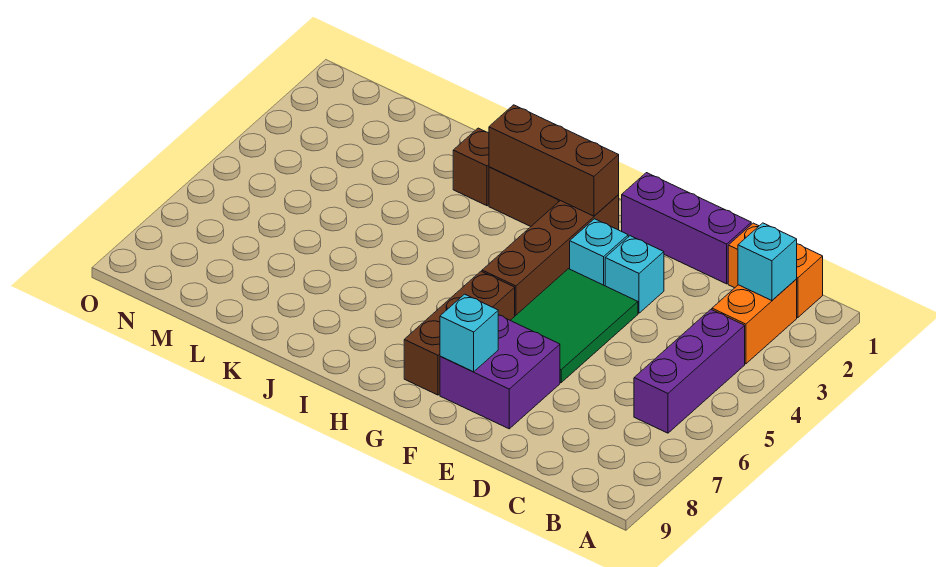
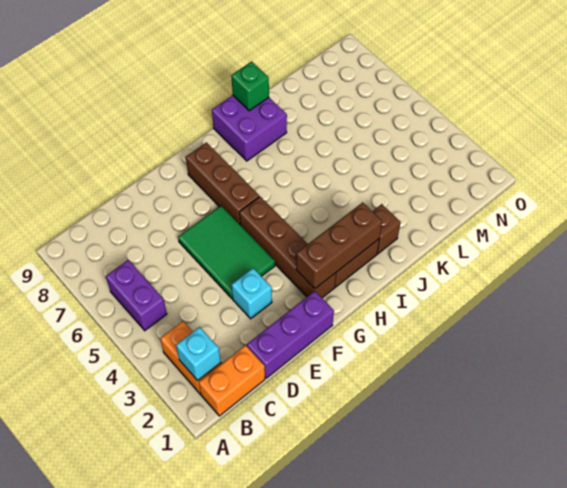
purple 1x3 brick [634,310,745,433] -> purple 1x2 brick [106,260,167,331]
purple 2x2 brick [440,315,560,429] -> purple 2x2 brick moved to [212,95,287,161]
cyan 1x1 brick [570,219,628,286] -> none
cyan 1x1 brick [440,294,498,372] -> none
none -> green 1x1 brick [231,61,269,111]

